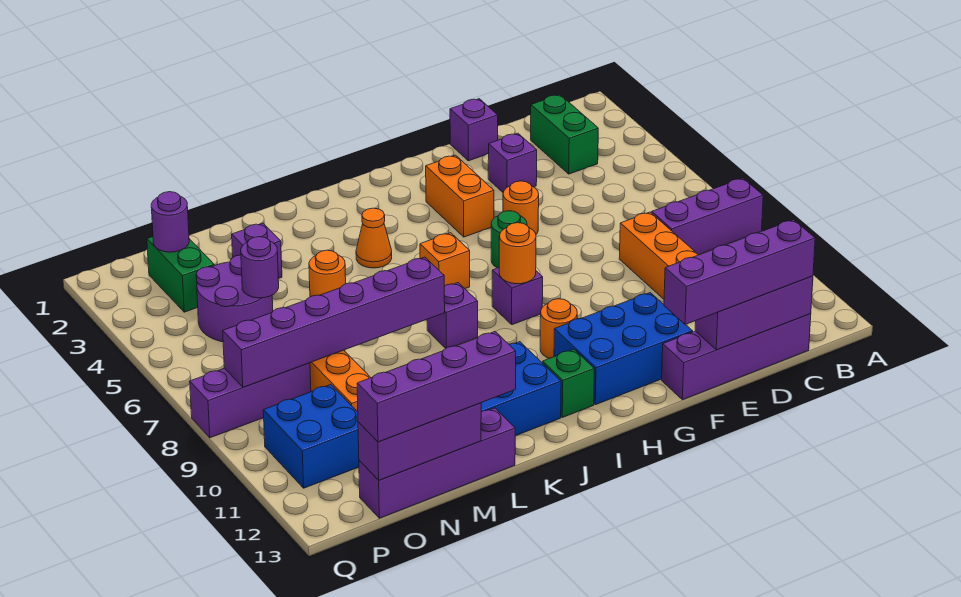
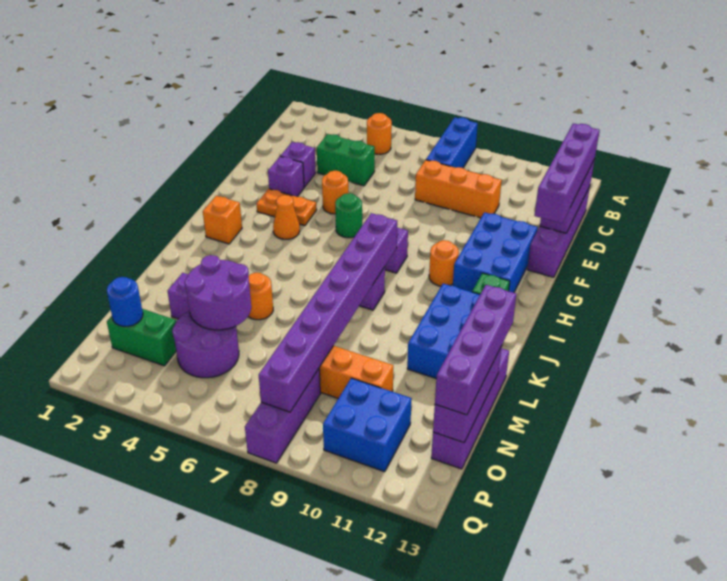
purple 1x3 brick [652,178,763,255] -> blue 1x3 brick [426,117,478,168]
green 1x2 brick [531,95,598,174] -> green 1x2 brick moved to [317,134,375,186]
purple 1x1 brick [450,99,498,161] -> purple 1x1 brick moved to [268,156,304,197]
orange 1x2 brick [426,155,494,237] -> orange 1x2 plate [256,189,317,226]
orange 1x1 round brick [499,223,536,284] -> orange 1x1 round brick moved to [367,113,392,154]
orange 1x1 brick [420,233,470,289] -> orange 1x1 brick moved to [203,196,242,244]
orange 1x1 cone [356,208,392,268] -> orange 1x1 cone moved to [273,195,300,239]
purple 1x6 brick [223,257,445,387] -> purple 1x8 brick [259,213,397,412]
purple 1x1 round brick [241,237,279,298] -> purple 2x2 round brick [185,255,251,330]
purple 1x1 round brick [151,192,189,252] -> blue 1x1 round brick [107,277,143,327]

